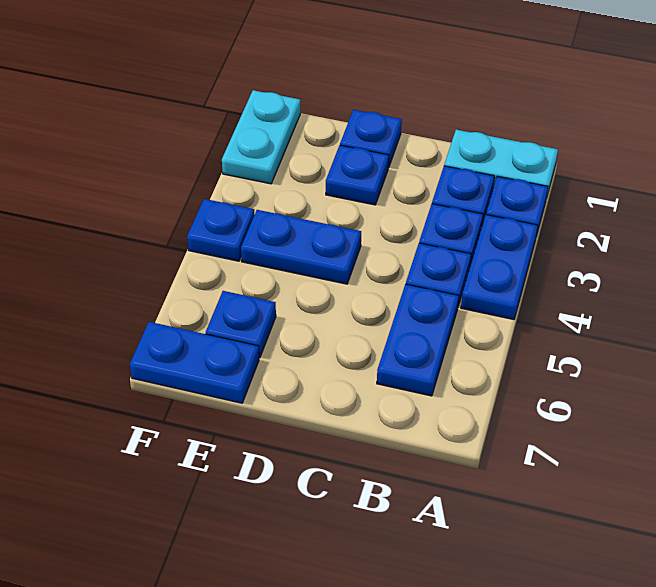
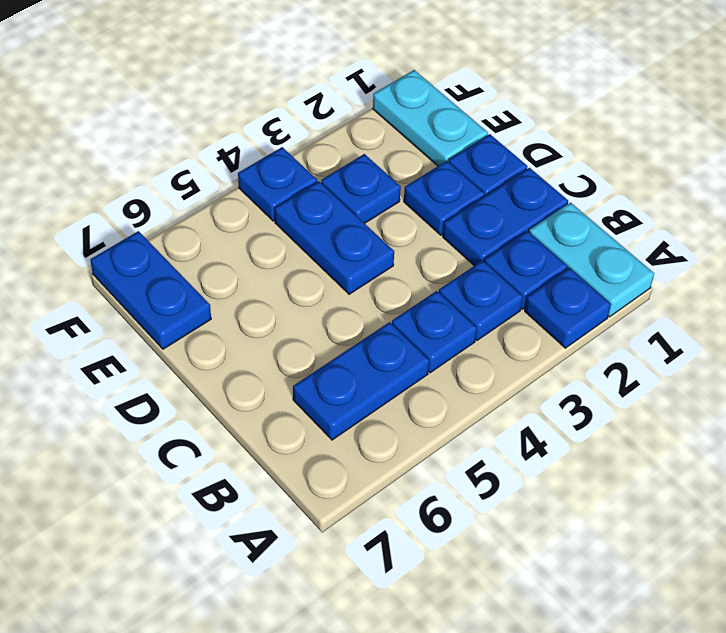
blue 1x2 plate [461,215,538,320] -> blue 1x2 plate moved to [443,168,568,266]
blue 1x1 plate [206,291,276,358] -> blue 1x1 plate moved to [321,154,401,223]
cyan 1x2 plate [222,90,300,184] -> cyan 1x2 plate turned to [373,70,488,166]

